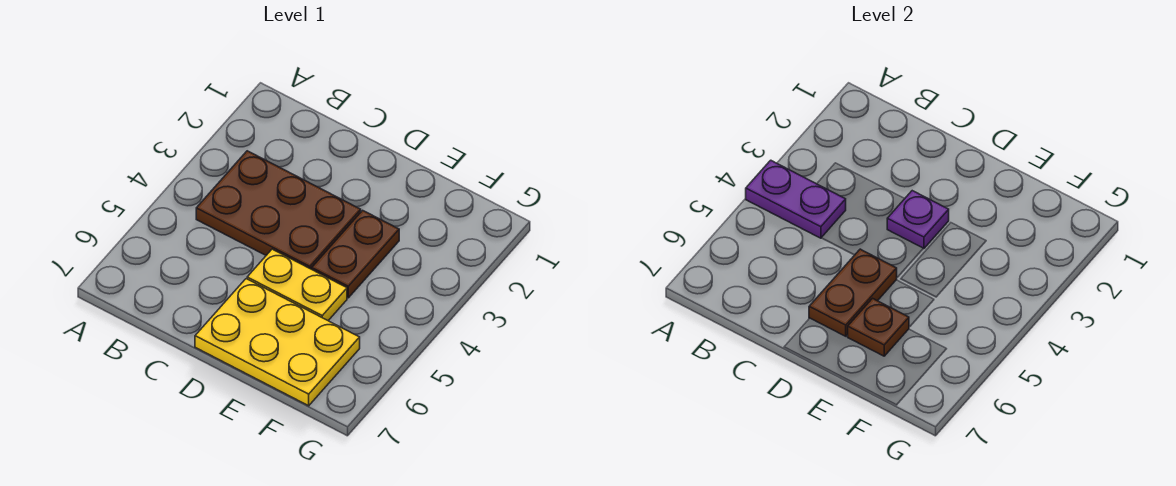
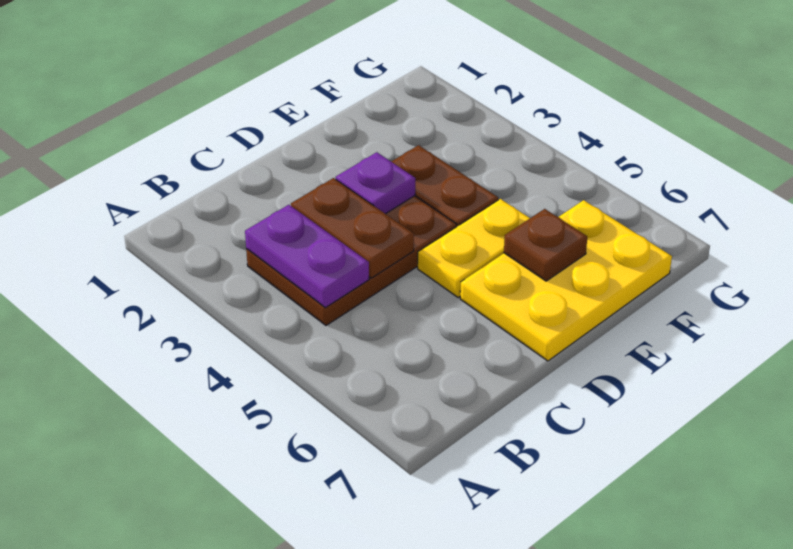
purple 1x2 plate [746,160,846,238] -> purple 1x2 plate turned to [245,205,369,308]
brown 1x2 plate [809,249,897,336] -> brown 1x2 plate moved to [291,178,414,278]

